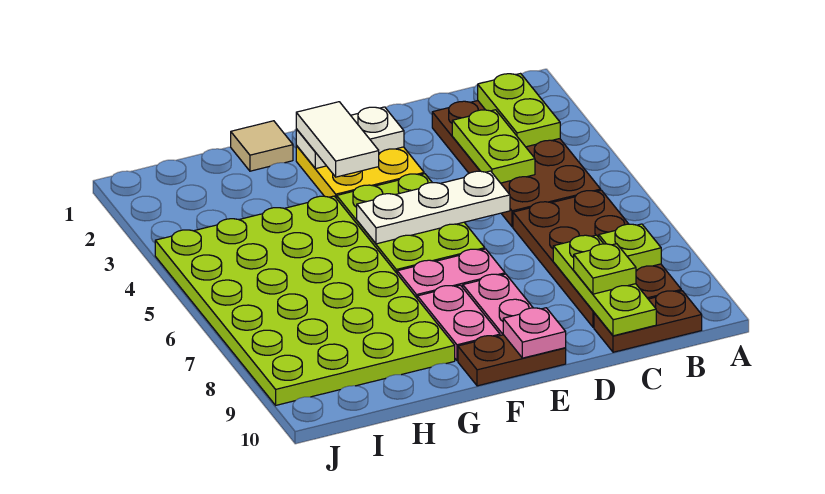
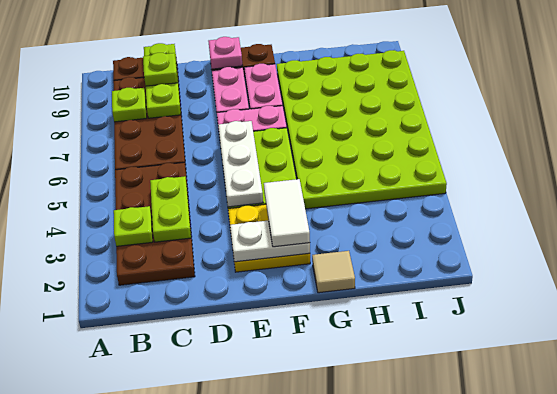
lime 1x2 plate [478,74,560,147] -> lime 1x1 plate [114,206,153,246]
white 1x3 plate [357,171,510,244] -> white 1x3 plate turned to [218,121,263,207]

